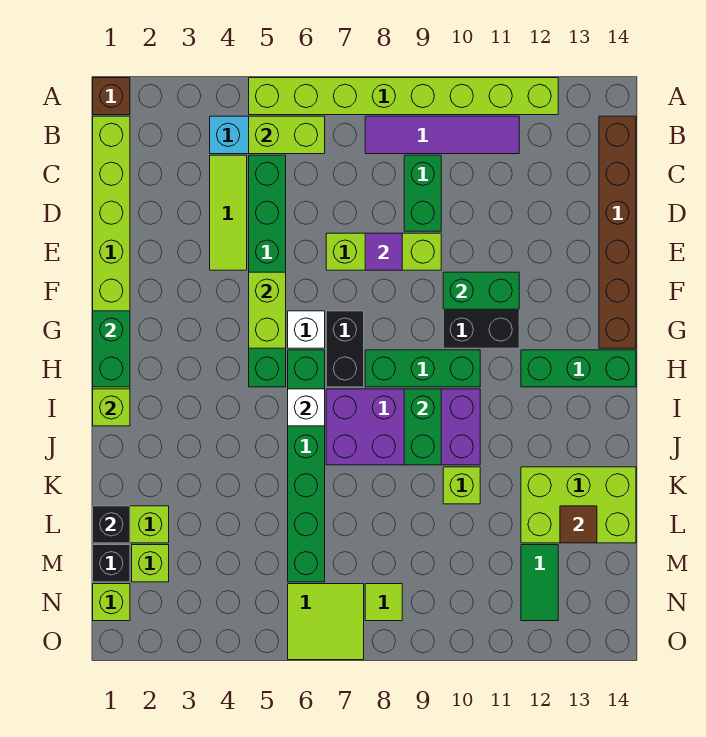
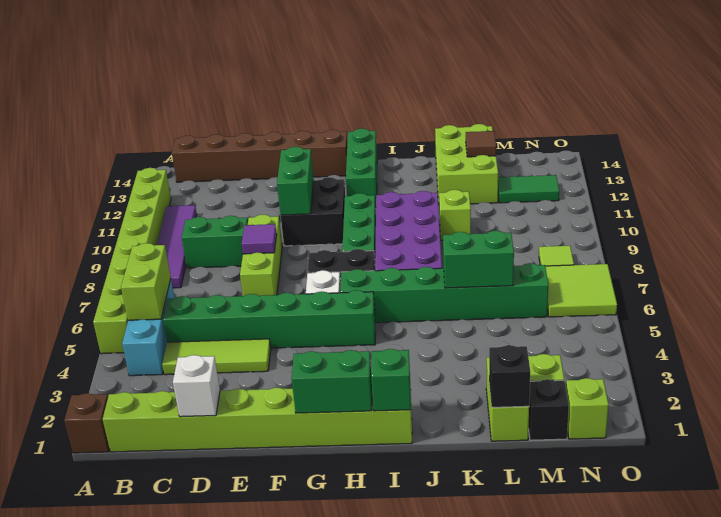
lime 1x2 brick [249,272,286,348] -> none
lime 1x1 brick [93,389,130,426] -> green 1x1 brick [371,349,411,411]
white 1x1 brick [288,389,325,426] -> white 1x1 brick moved to [173,355,220,417]
green 1x2 brick [404,389,441,465] -> green 1x2 brick moved to [443,231,514,288]

